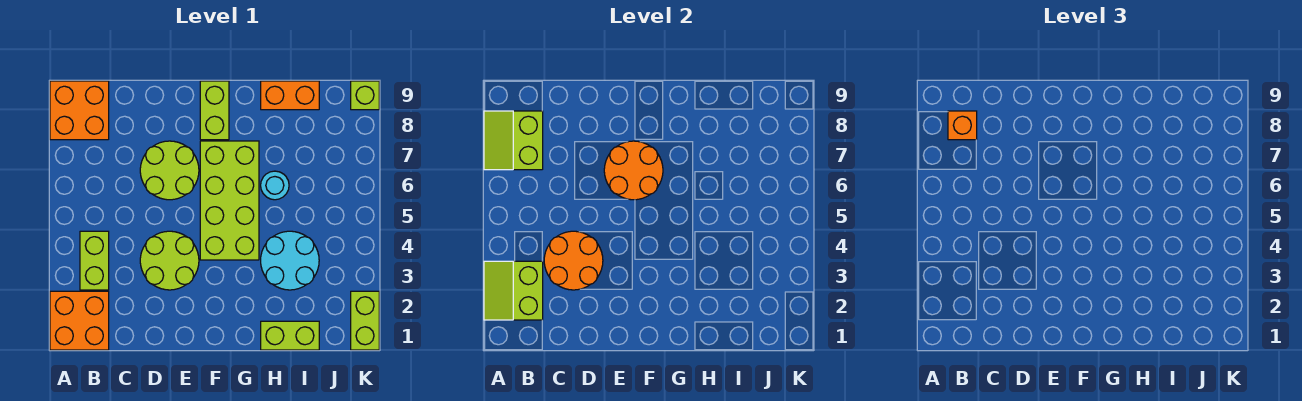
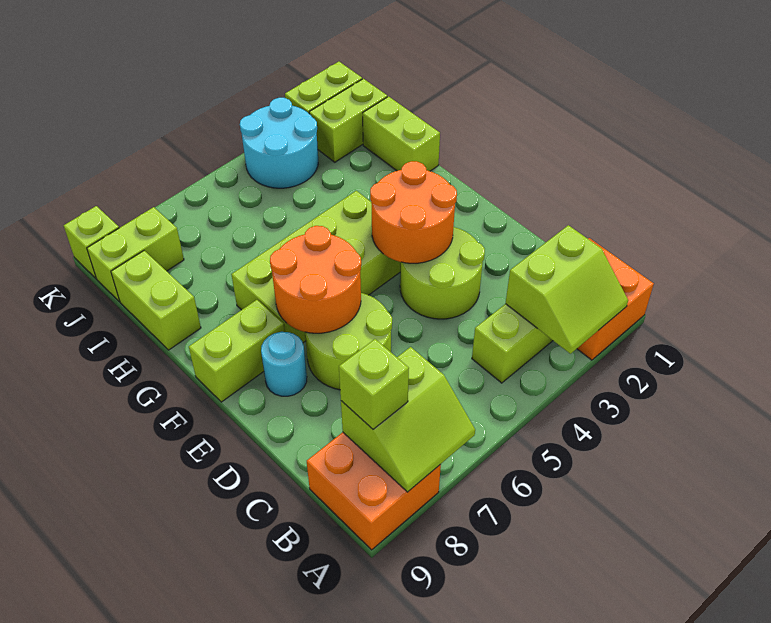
orange 1x1 brick [948,111,977,140] -> lime 1x1 brick [339,339,409,429]
orange 2x2 round brick [544,231,603,290] -> orange 2x2 round brick moved to [370,161,457,263]
cyan 2x2 round brick [261,231,319,290] -> cyan 2x2 round brick moved to [240,98,318,188]
cyan 1x1 round brick [261,171,289,200] -> cyan 1x1 round brick moved to [261,332,307,396]
orange 1x2 brick [261,81,319,110] -> lime 1x2 brick [111,251,201,350]
none -> lime 1x2 brick [309,79,387,162]
none -> lime 1x2 brick [87,207,184,302]

